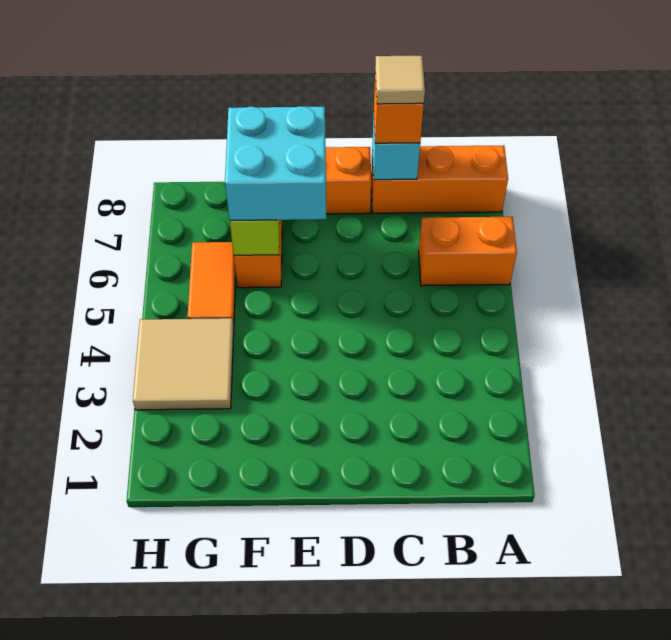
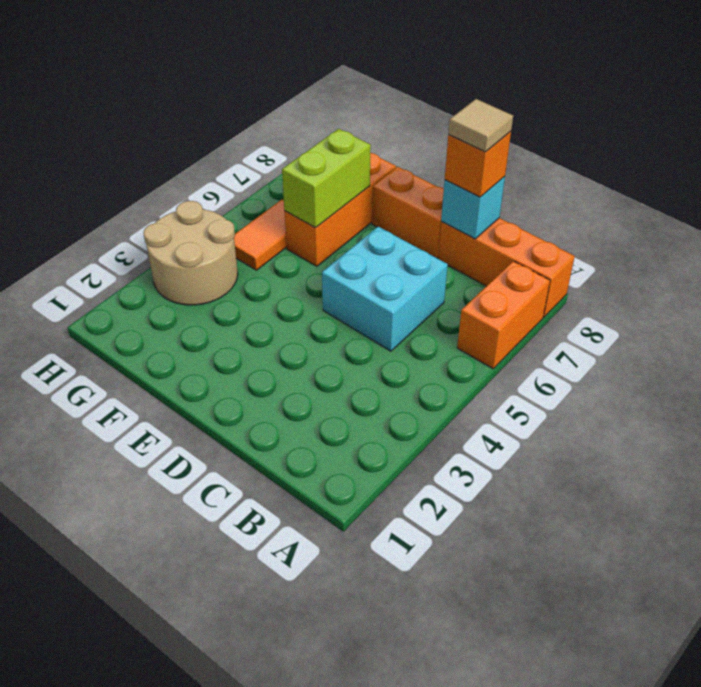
orange 1x2 brick [419,217,517,286] -> orange 1x2 brick turned to [457,261,550,369]
cyan 2x2 brick [225,106,326,220] -> cyan 2x2 brick moved to [322,227,448,351]
tan 2x2 tile [133,318,234,410] -> tan 2x2 round brick [144,201,238,305]

